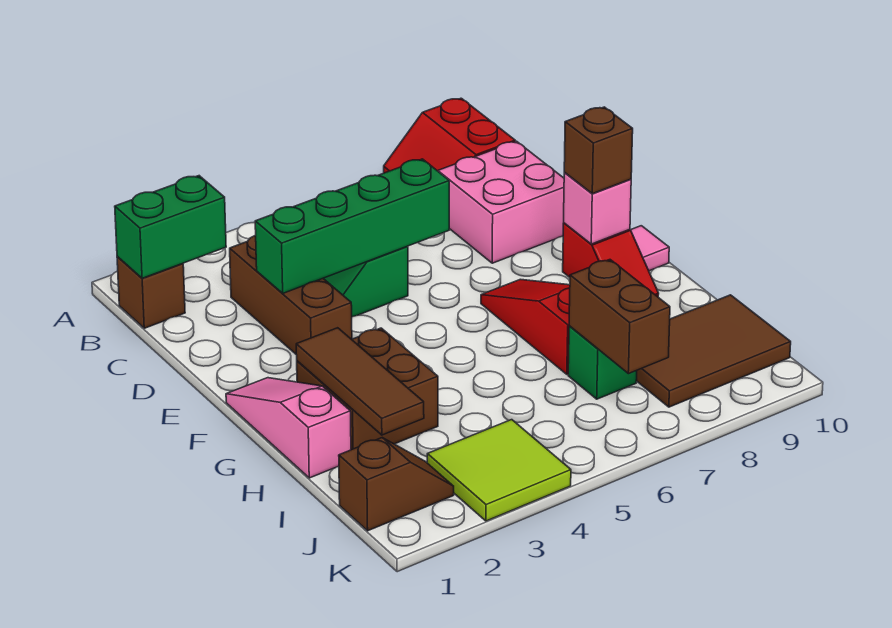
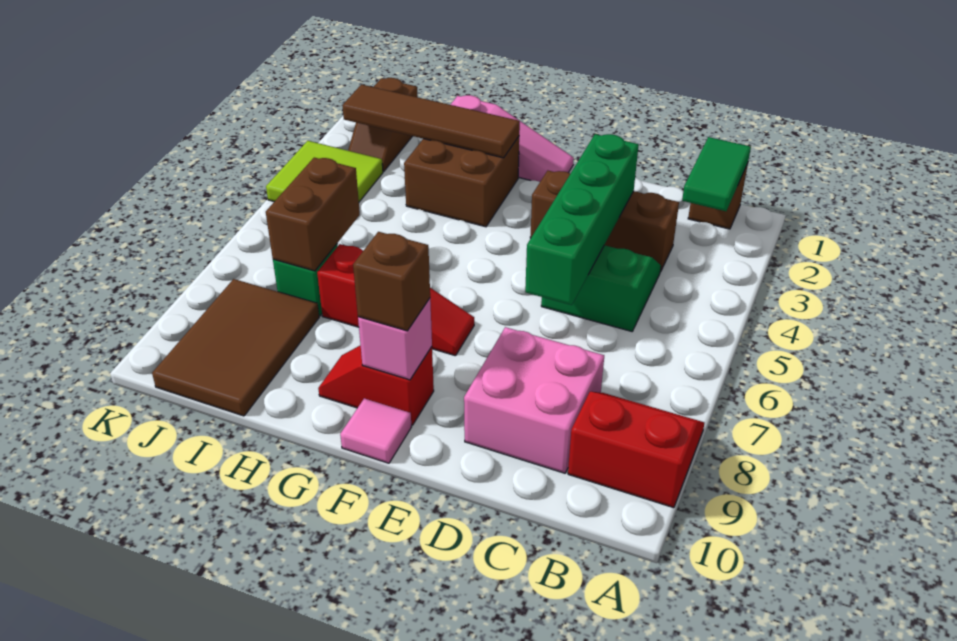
green 1x2 brick [115,176,226,278] -> green 1x2 tile [682,137,751,211]
brown 1x3 tile [296,328,424,435] -> brown 1x4 tile [342,84,520,158]
brown 1x2 brick [569,260,670,374] -> brown 1x2 brick turned to [266,158,360,271]

